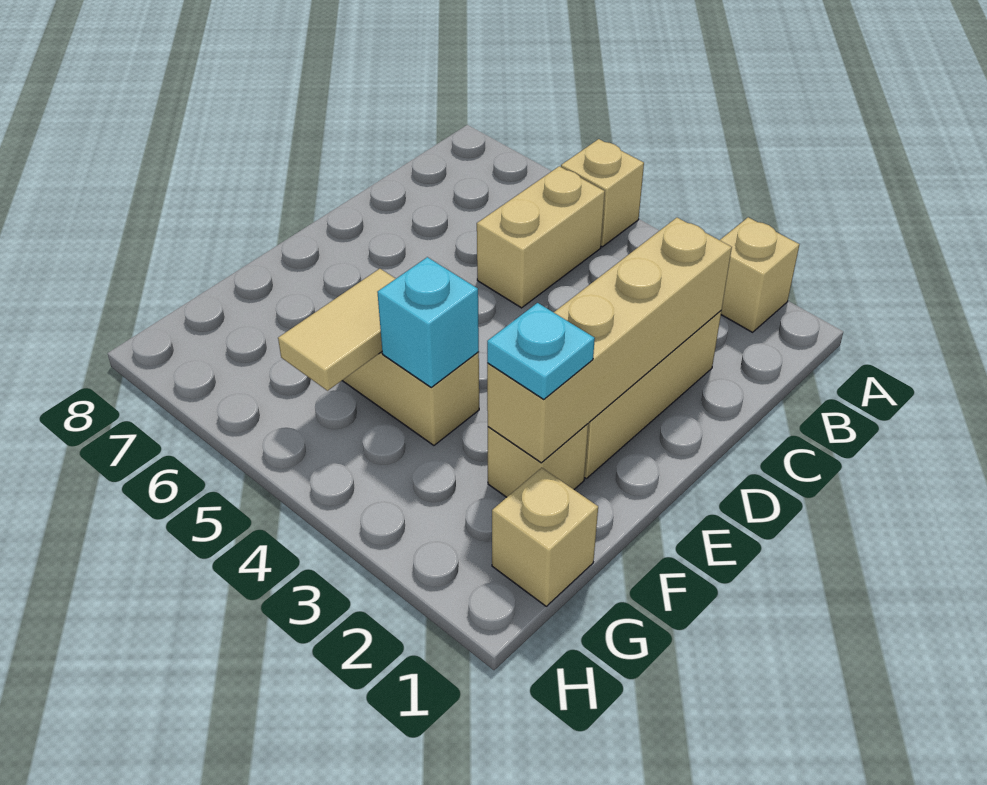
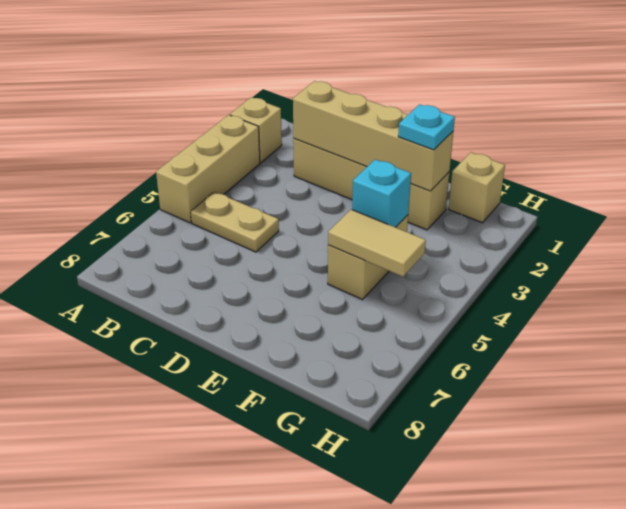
tan 1x1 brick [561,139,644,247] -> tan 1x3 brick [156,115,260,223]
tan 1x2 brick [477,166,605,308] -> tan 1x2 plate [191,192,279,252]

